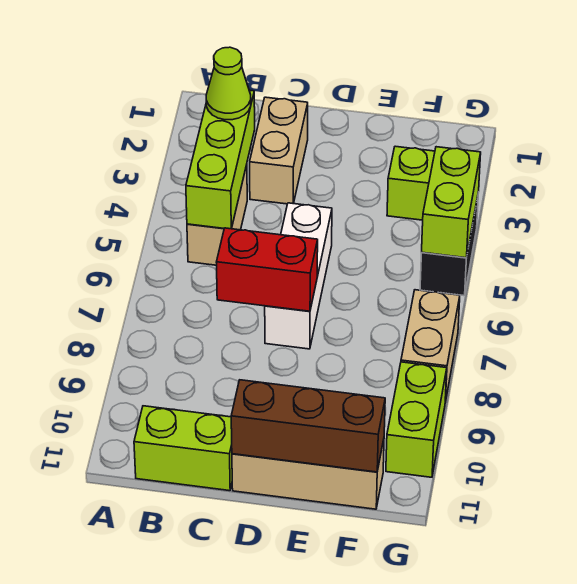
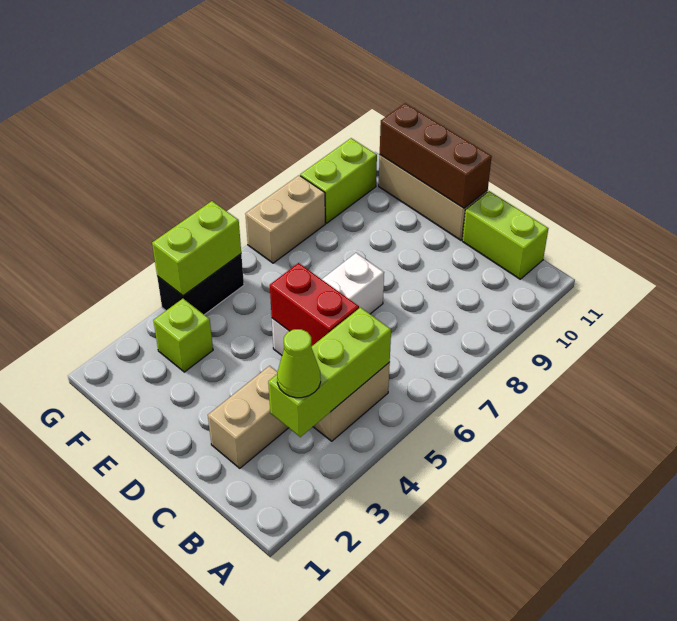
red 1x2 brick [216,228,318,311] -> red 1x2 brick moved to [270,263,359,347]

